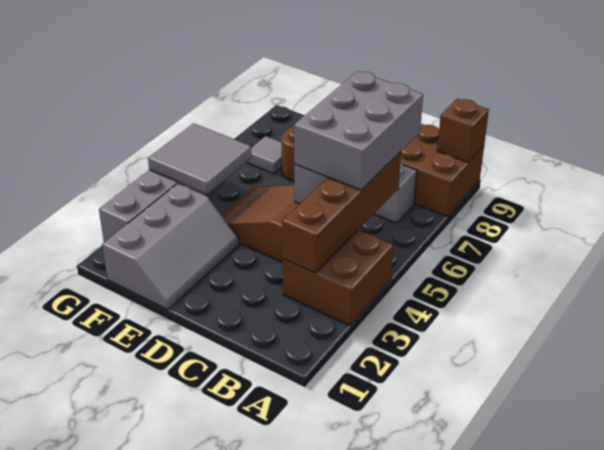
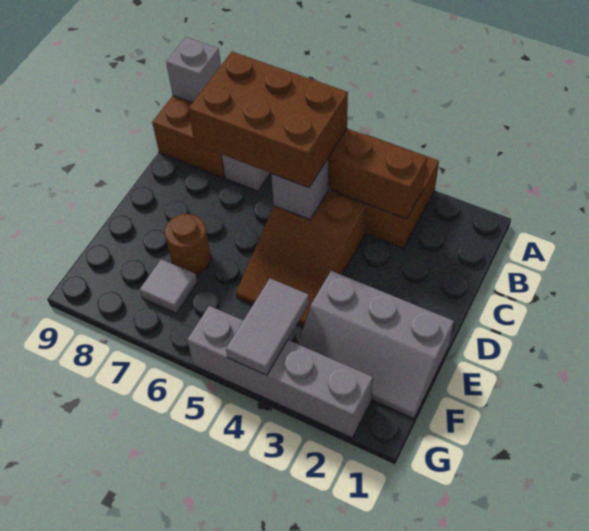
brown 1x1 brick [437,99,489,162] -> grey 1x1 brick [166,37,221,103]
grey 2x3 brick [294,71,423,190] -> brown 2x3 brick [188,52,348,188]
grey 2x3 slope [102,184,239,310] -> grey 2x3 slope turned to [298,271,454,419]
grey 2x2 tile [148,123,251,194] -> grey 1x2 tile [226,279,309,375]

